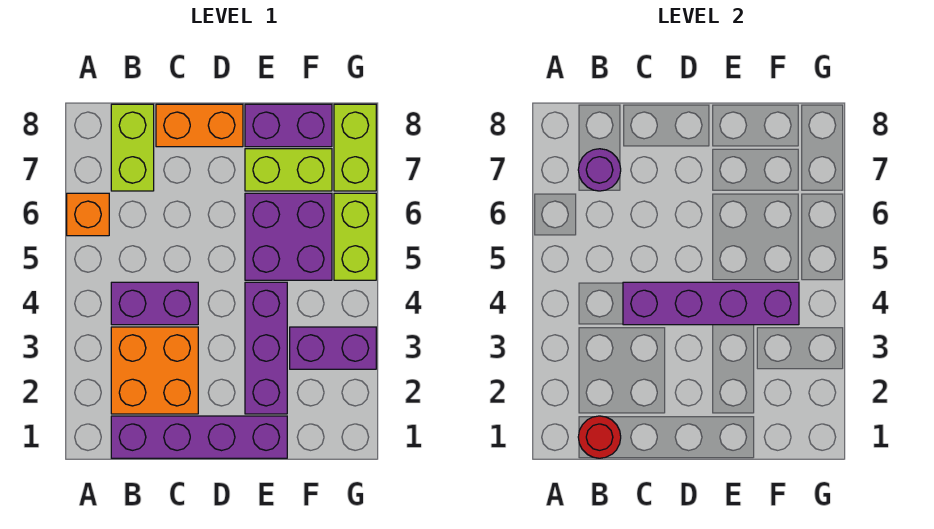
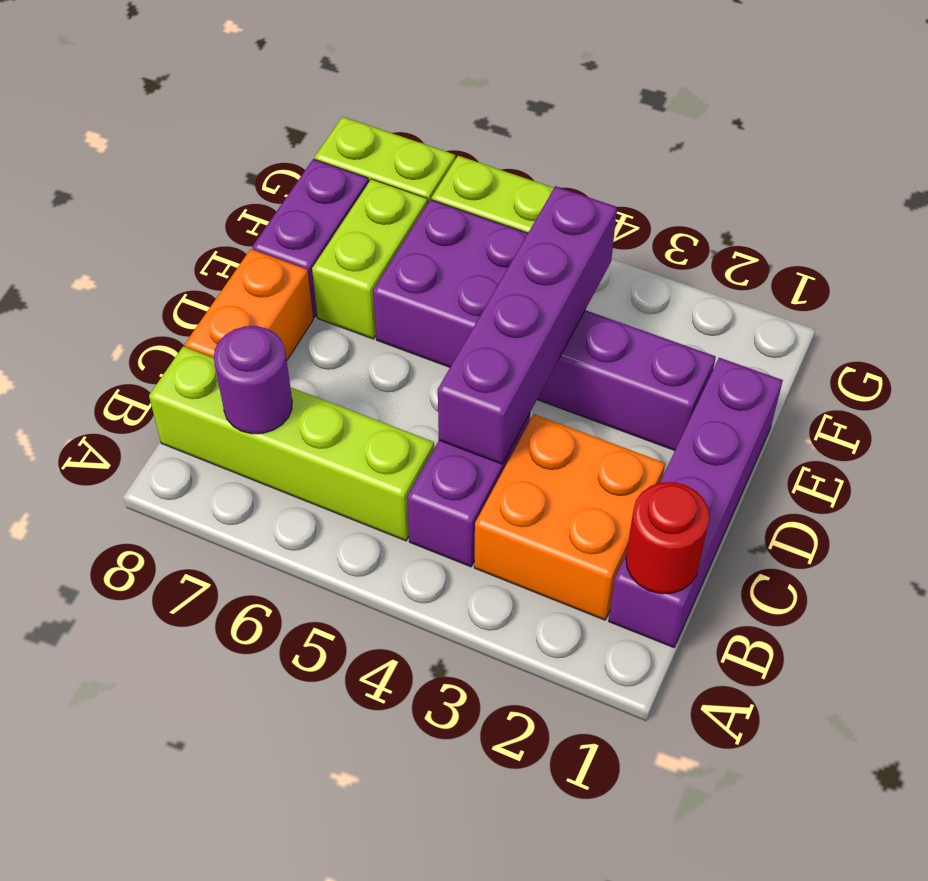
orange 1x1 brick [67,193,109,236] -> none
lime 1x2 brick [111,104,154,191] -> lime 1x4 brick [149,346,434,541]
purple 1x2 brick [290,327,376,369] -> none

